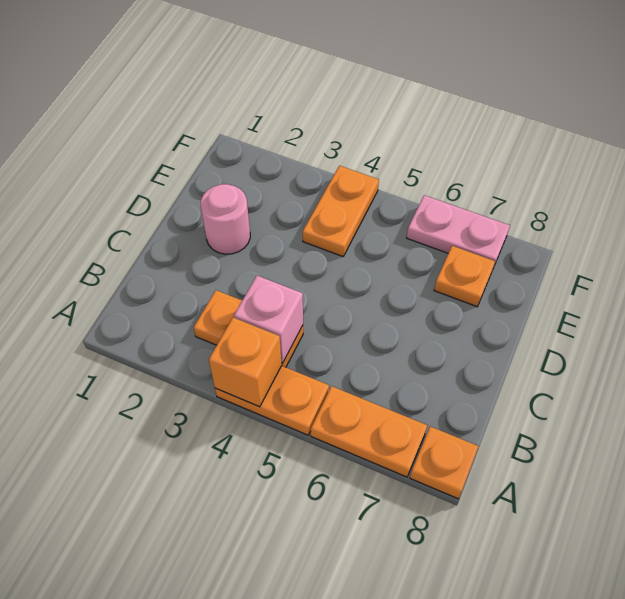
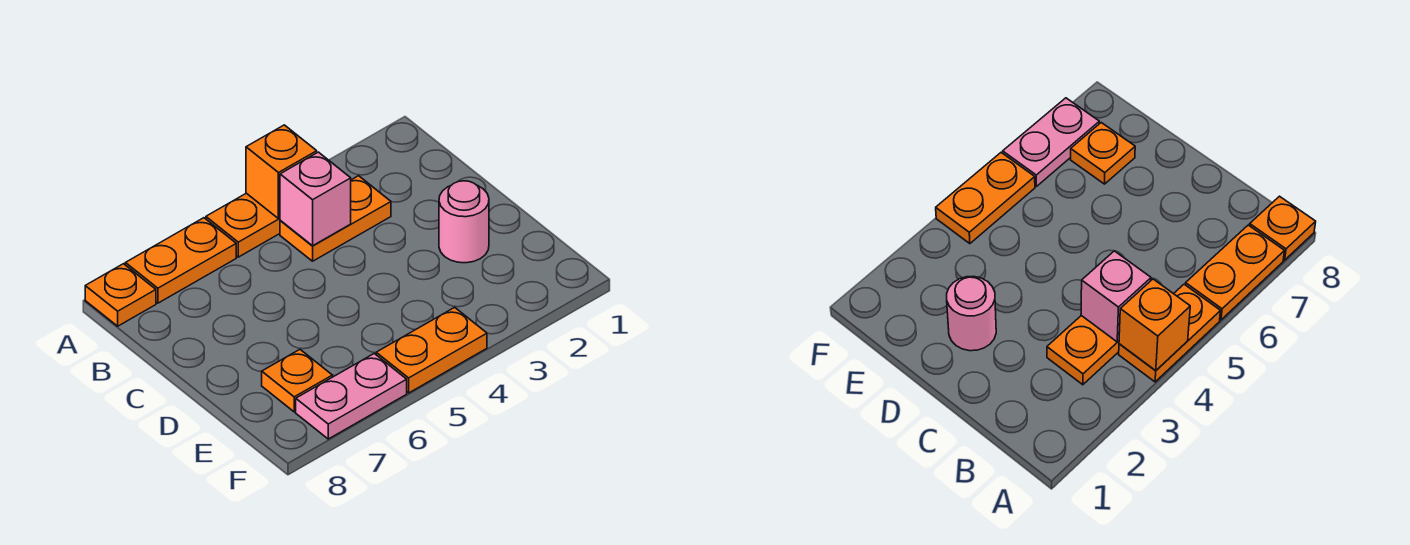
orange 1x2 plate [303,166,379,257] -> orange 1x2 plate turned to [376,307,487,393]

